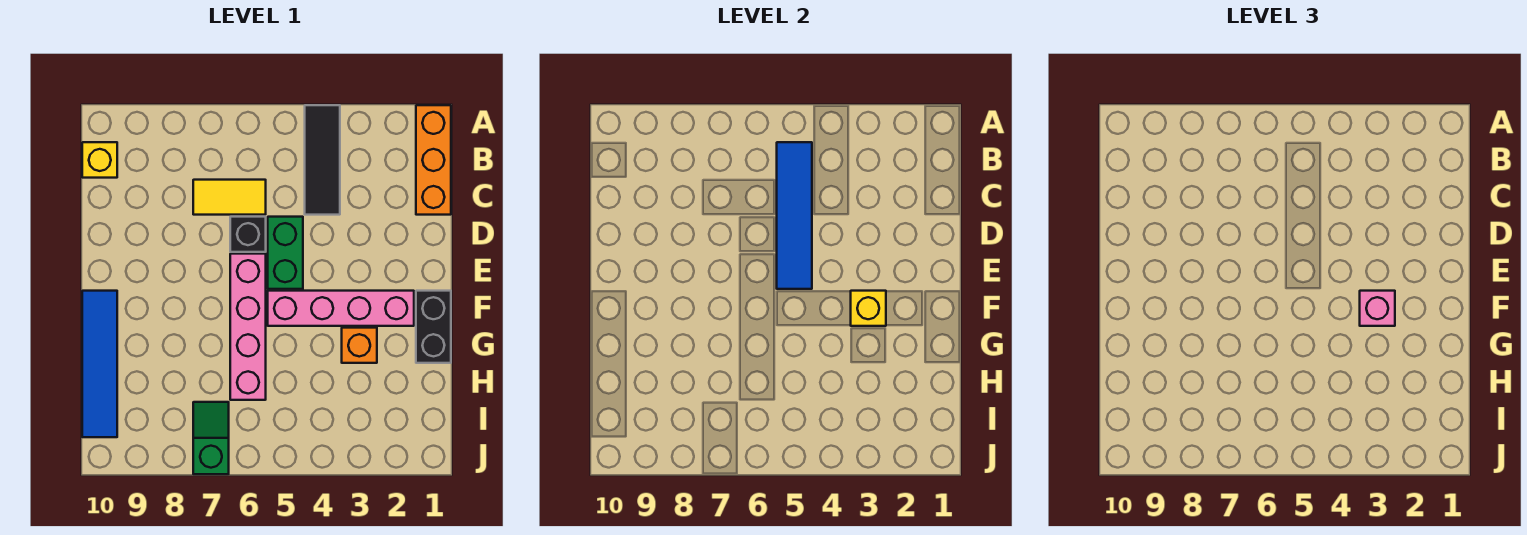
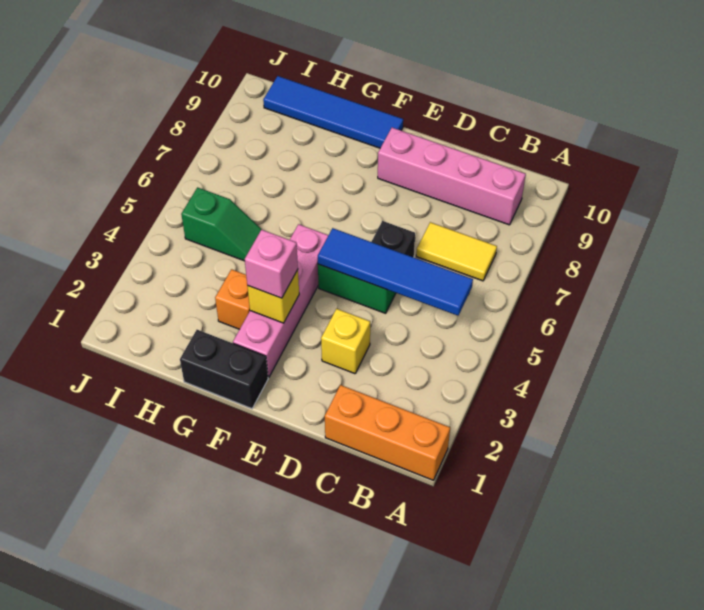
black 1x3 tile [305,105,340,215] -> none
yellow 1x1 brick [82,142,117,178] -> yellow 1x1 brick moved to [321,309,370,374]
yellow 1x2 tile [193,180,266,215] -> yellow 1x2 tile turned to [416,222,497,281]
pink 1x4 brick [230,254,266,400] -> pink 1x4 brick moved to [378,128,526,225]
green 1x2 slope [193,402,229,474] -> green 1x2 slope moved to [181,187,262,261]

